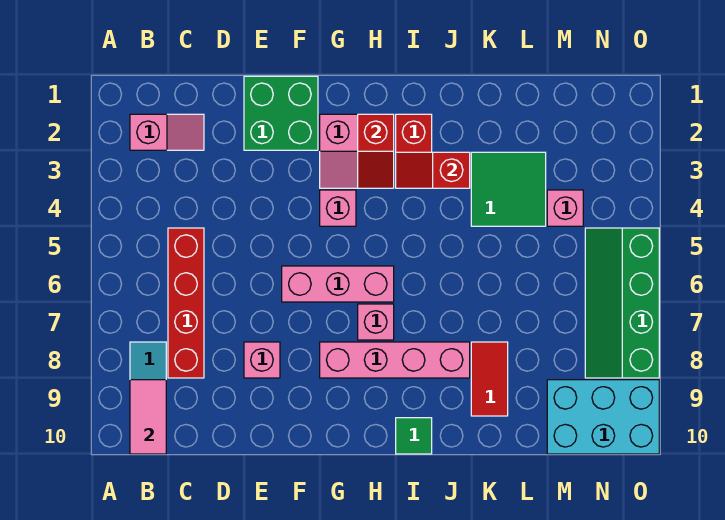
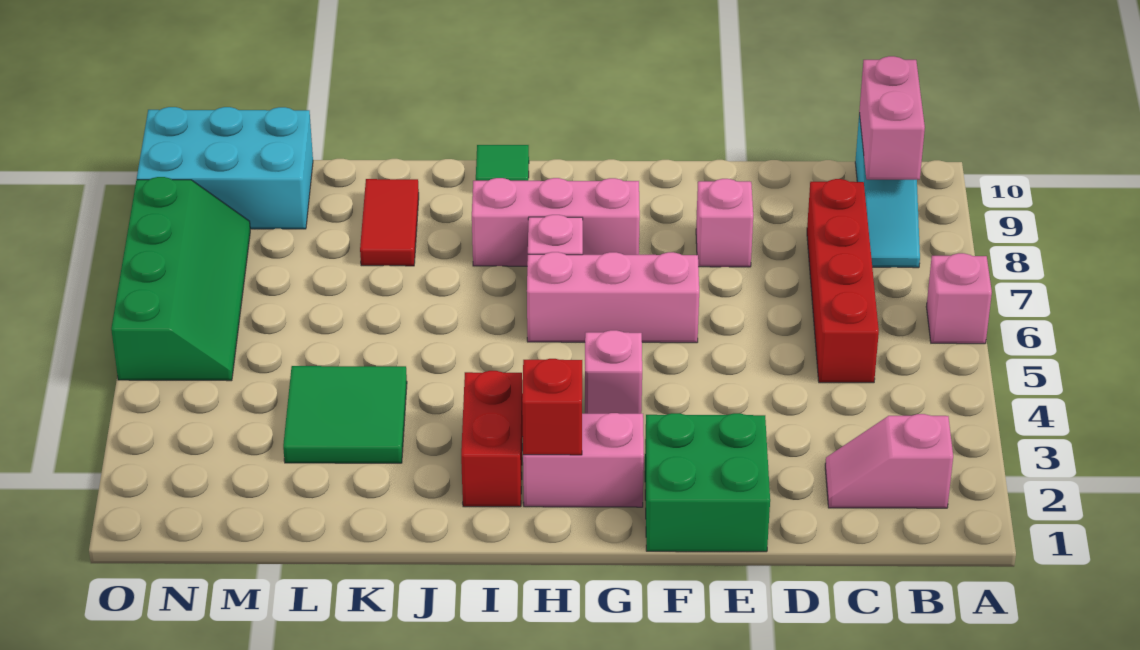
pink 1x2 tile [130,380,166,454] -> pink 1x2 brick [859,56,925,180]
pink 1x4 brick [320,342,470,378] -> pink 1x3 brick [472,178,640,266]
red 1x2 slope [396,152,470,188] -> none
pink 1x1 brick [547,190,583,226] -> pink 1x1 brick moved to [926,253,992,344]

